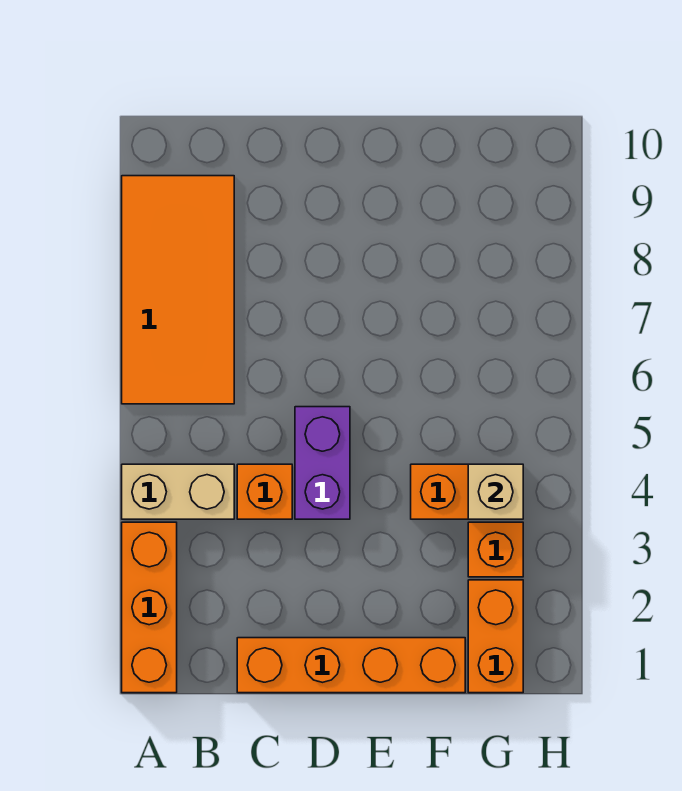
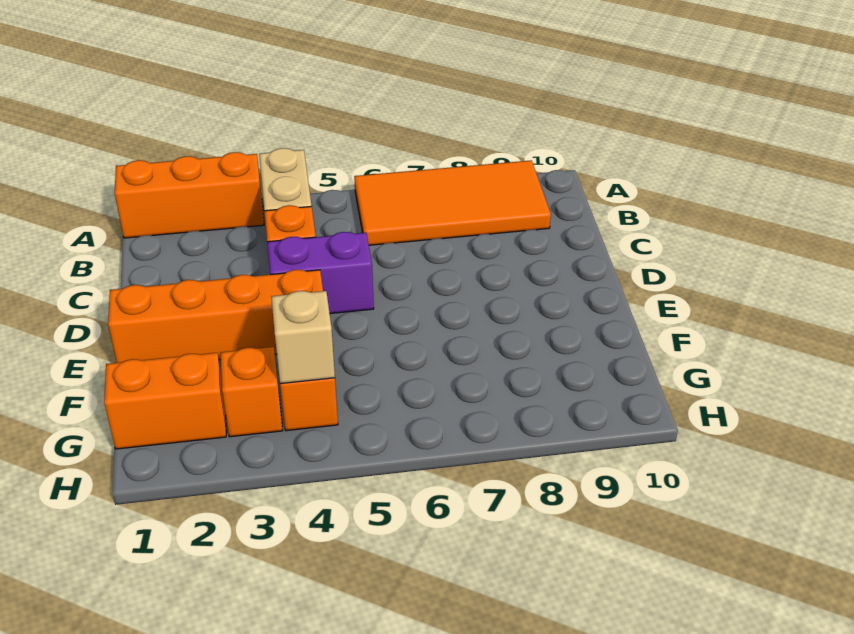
orange 1x4 brick [237,638,465,693] -> orange 1x4 brick turned to [108,270,323,363]

